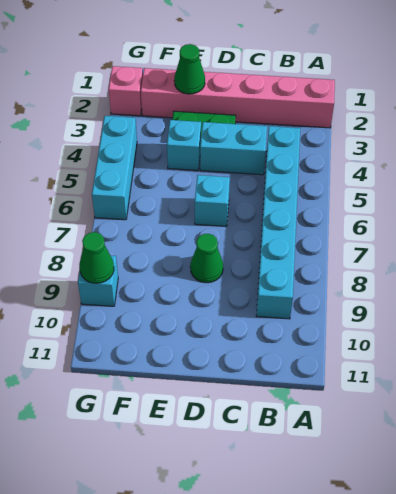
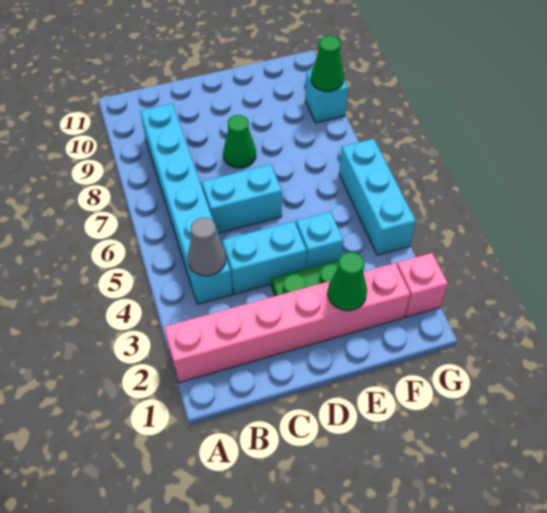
none -> grey 1x1 cone [187,218,226,276]
cyan 1x1 brick [195,175,230,226] -> cyan 1x2 brick [202,164,282,233]

